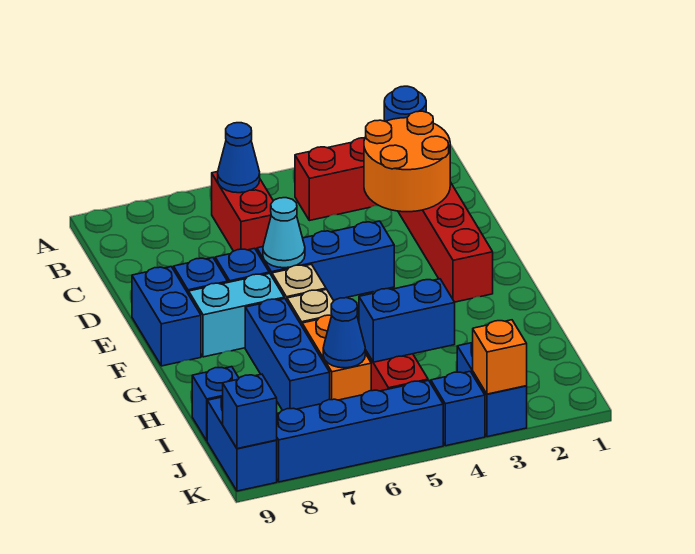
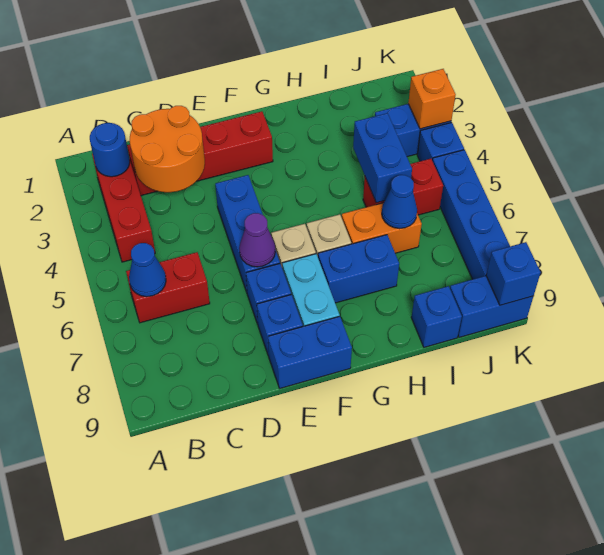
cyan 1x1 cone [263,198,305,268] -> purple 1x1 cone [239,213,275,267]
blue 1x3 brick [245,298,330,410] -> blue 1x2 brick [318,235,399,303]

